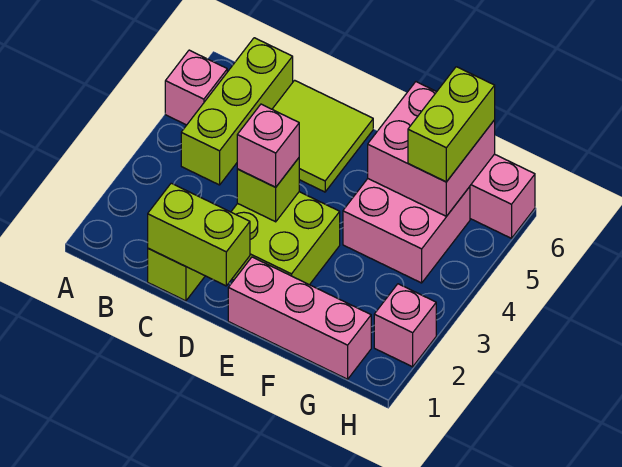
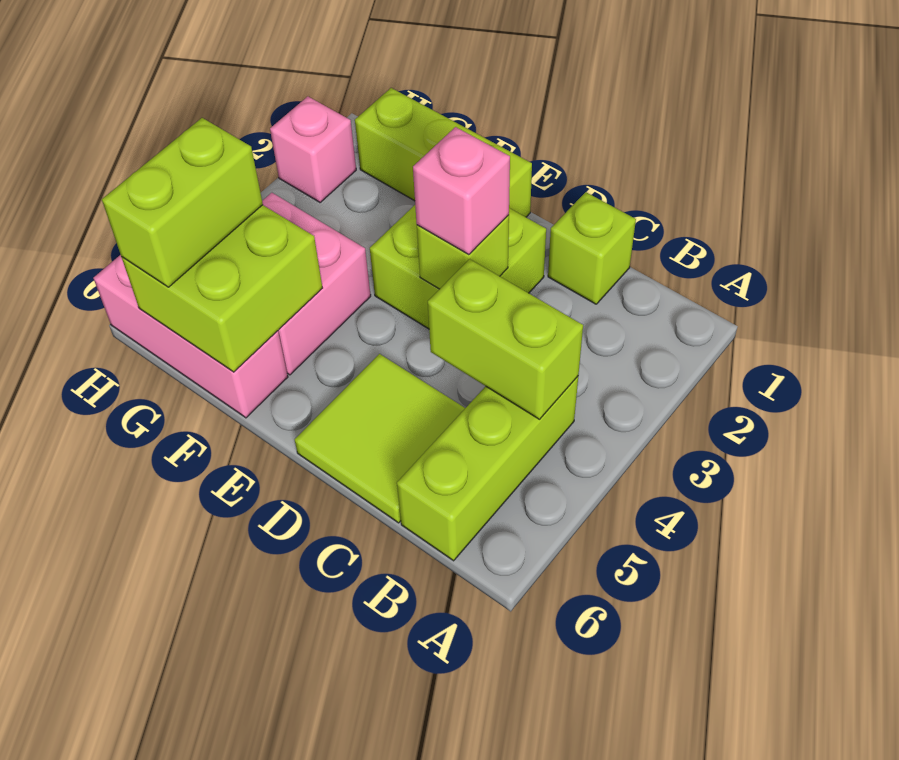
pink 1x1 brick [165,50,227,125] -> none
lime 1x2 brick [148,183,250,286] -> lime 1x2 brick moved to [428,259,583,419]
pink 1x3 brick [228,257,371,379] -> lime 1x3 brick [355,88,532,217]
pink 2x2 brick [368,82,495,216] -> lime 2x2 brick [122,205,322,372]

